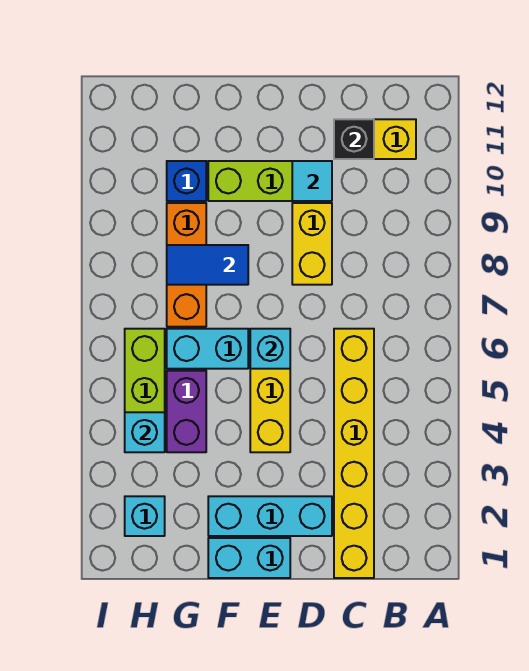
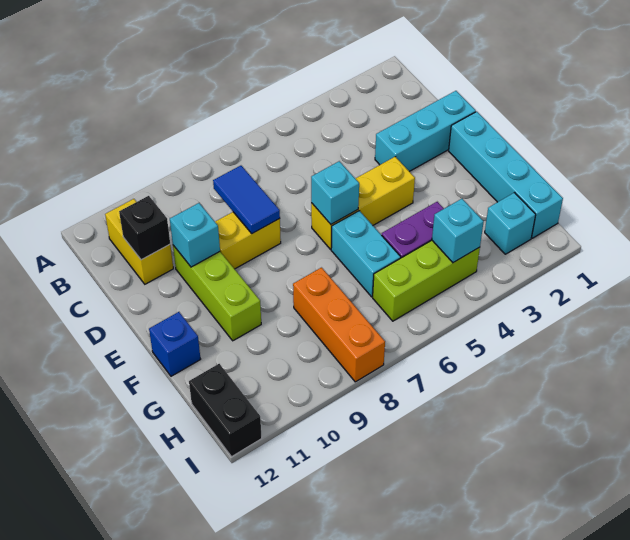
yellow 1x6 brick [334,329,374,578] -> none
cyan 1x3 brick [208,496,332,536] -> cyan 1x3 brick turned to [375,91,476,171]
cyan 1x1 tile [292,161,332,201] -> cyan 1x1 brick [170,203,220,267]
cyan 1x2 brick [208,538,290,578] -> cyan 1x4 brick [449,112,563,238]
blue 1x2 tile [167,245,248,285] -> blue 1x2 tile moved to [213,166,280,234]
orange 1x3 brick [167,203,206,327] -> orange 1x3 brick turned to [293,268,385,382]
blue 1x1 brick [167,161,206,201] -> blue 1x1 brick moved to [149,312,200,376]
none -> black 1x2 brick [189,364,262,457]

